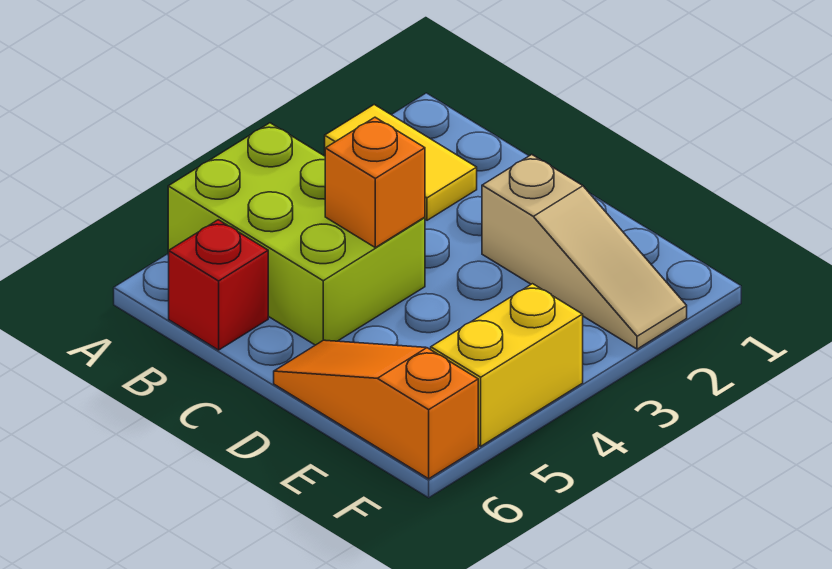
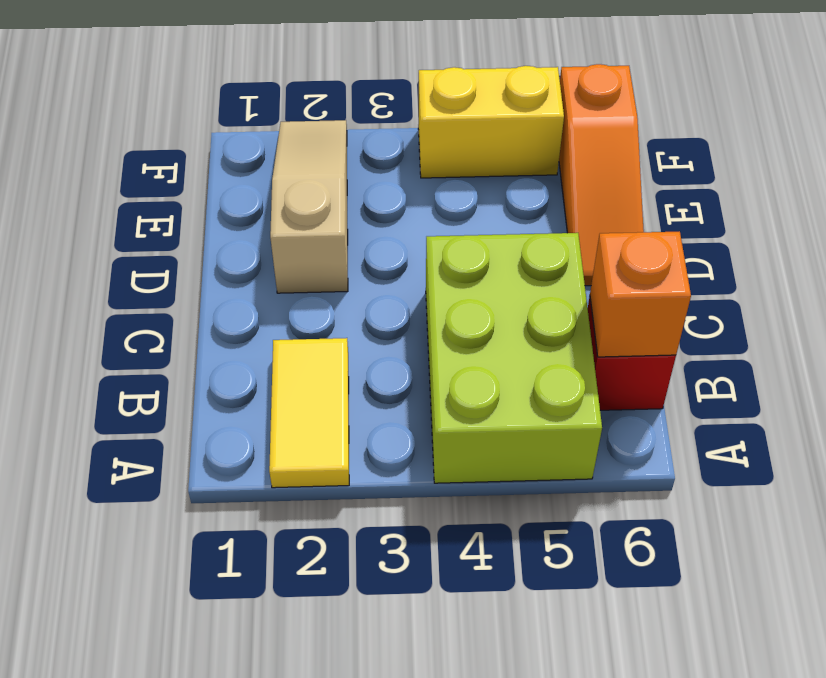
orange 1x1 brick [325,117,425,247] -> orange 1x1 brick moved to [590,231,691,357]

